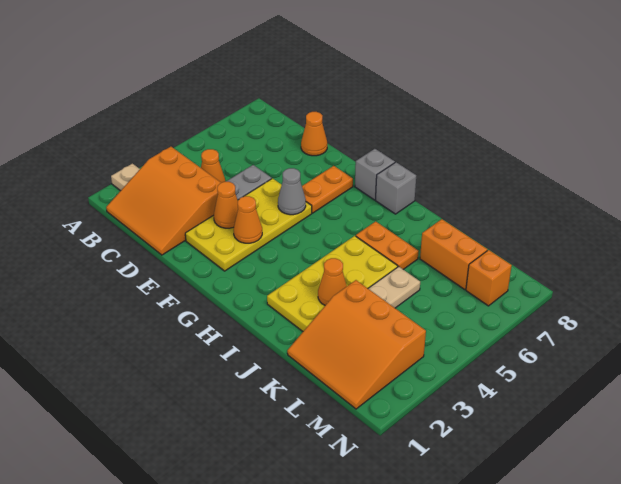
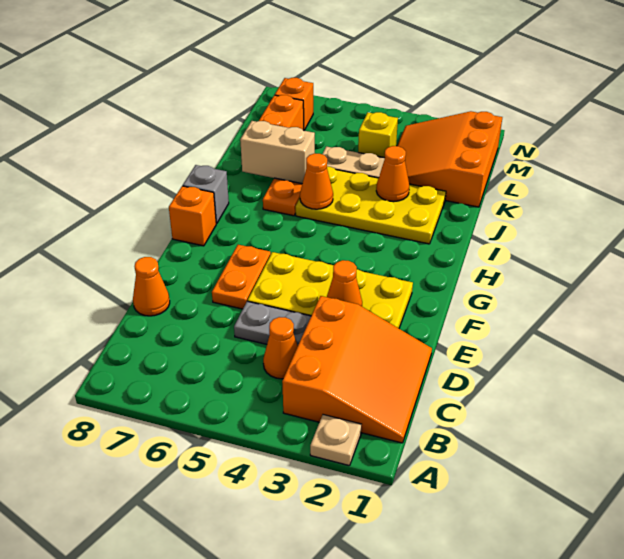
orange 1x1 cone [234,196,262,243] -> orange 1x1 cone moved to [300,153,333,209]
grey 1x1 cone [278,168,306,215] -> none
orange 1x2 plate [302,166,353,213] -> orange 1x2 plate turned to [212,245,271,309]
grey 1x1 brick [355,149,395,200] -> orange 1x1 brick [169,186,216,246]
none -> tan 1x2 brick [240,121,315,184]
orange 3x3 slope [287,280,426,409] -> orange 3x3 slope turned to [397,111,502,207]
none -> yellow 1x1 brick [358,112,398,158]

